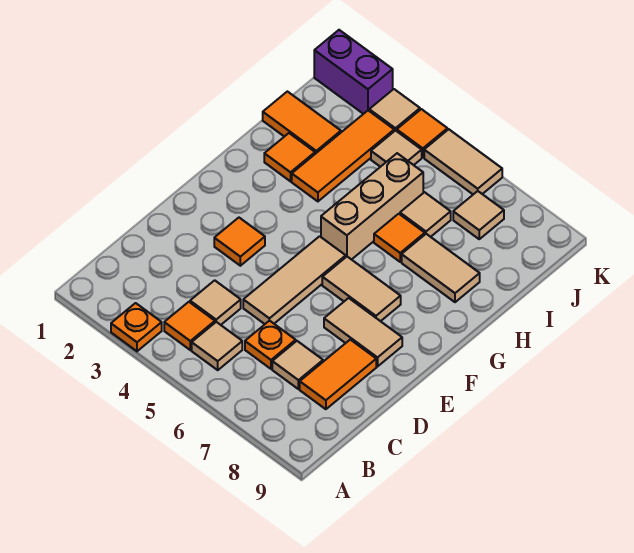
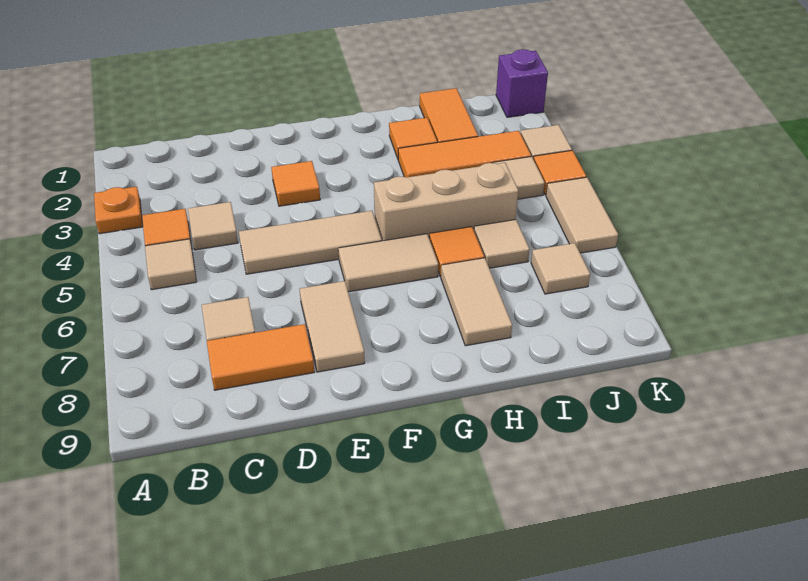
orange 1x1 plate [245,321,296,369] -> none
tan 1x2 tile [322,257,401,321] -> tan 1x2 tile turned to [338,234,438,292]
purple 1x2 brick [314,30,393,114] -> purple 1x1 brick [496,49,548,117]

